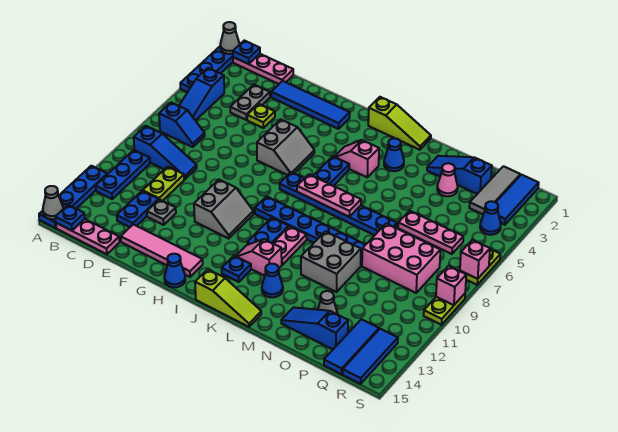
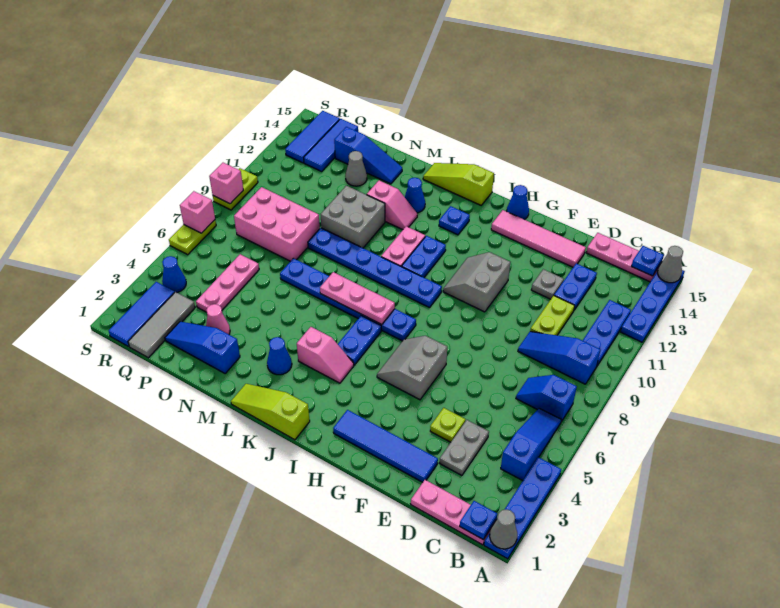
pink 1x2 slope [236,239,282,276] -> pink 1x2 slope moved to [367,180,417,230]
blue 1x3 slope [427,156,492,194] -> blue 1x3 slope turned to [165,322,240,373]
pink 1x3 plate [398,211,463,254] -> pink 1x3 plate turned to [196,254,259,312]

